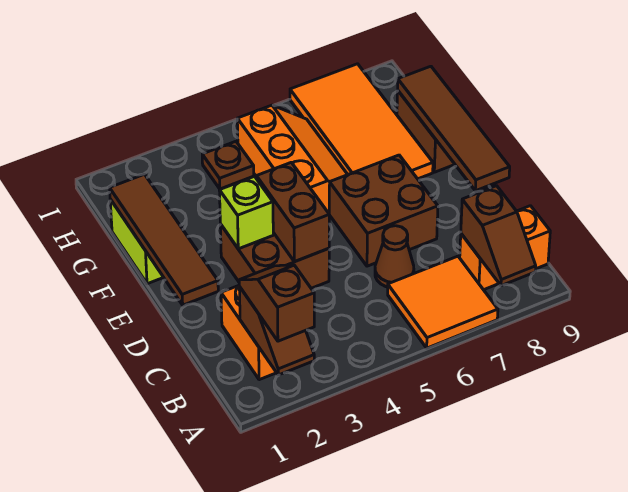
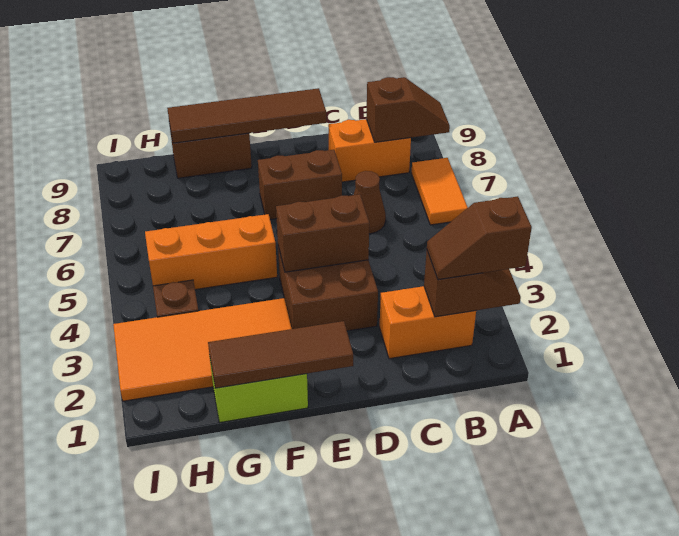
orange 2x2 tile [388,256,498,348] -> orange 1x2 tile [411,158,468,225]
orange 1x2 brick [460,206,550,290] -> orange 1x2 brick turned to [328,119,411,182]
brown 1x4 tile [110,174,218,305] -> brown 1x3 tile [208,321,353,388]
brown 2x2 brick [329,155,438,266] -> brown 1x2 brick [258,150,342,220]
lime 1x1 brick [219,177,273,249] -> none
orange 2x4 tile [290,64,433,179] -> orange 2x4 tile moved to [113,298,291,401]

